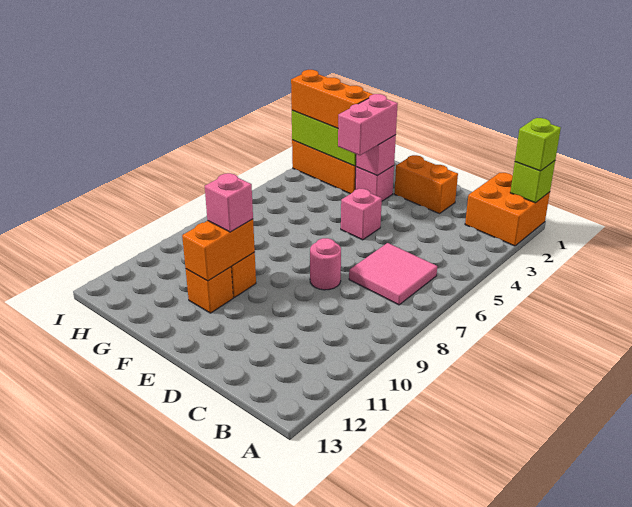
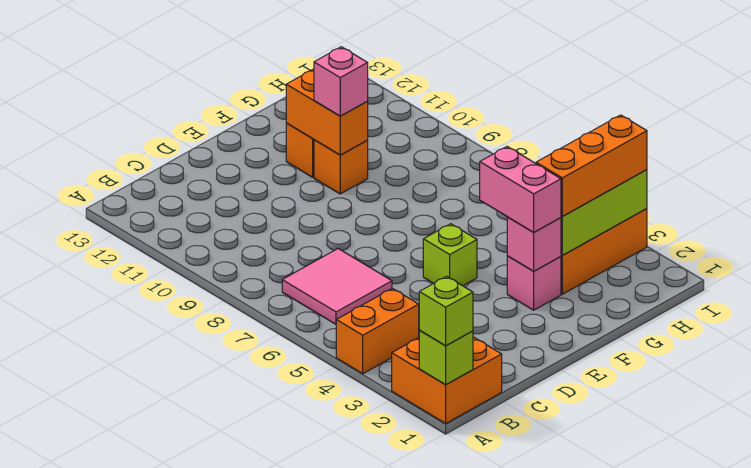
orange 1x2 brick [394,155,458,214] -> orange 1x2 brick moved to [336,288,419,374]
pink 1x1 round brick [310,238,341,290] -> none
pink 1x1 brick [341,189,382,240] -> lime 1x1 brick [423,224,477,286]

